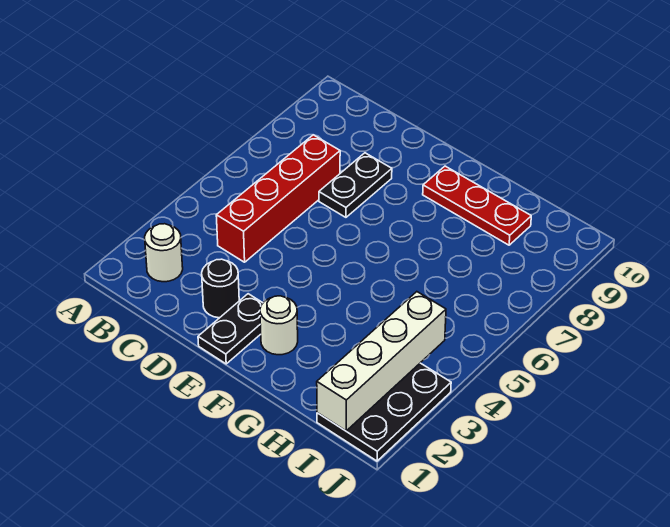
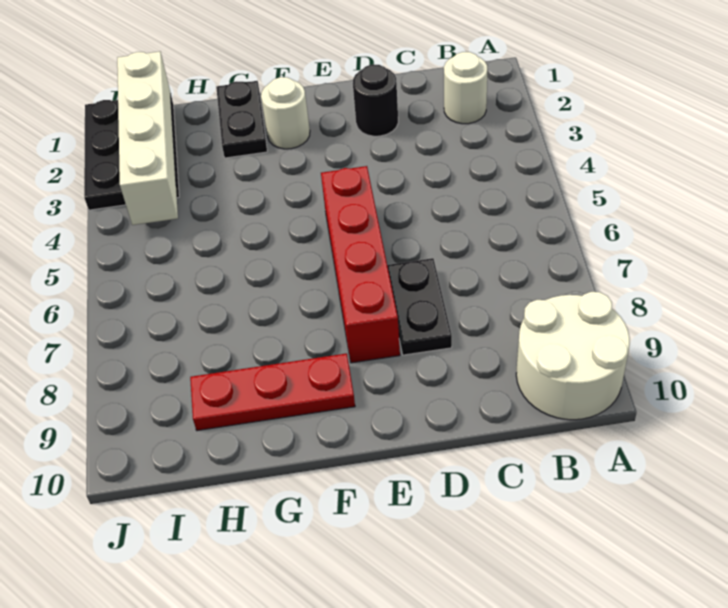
none -> white 2x2 round brick [516,292,630,420]
red 1x4 brick [216,135,340,262] -> red 1x4 brick moved to [321,166,400,363]
black 1x2 plate [198,294,263,364] -> black 1x2 plate moved to [216,81,267,158]

